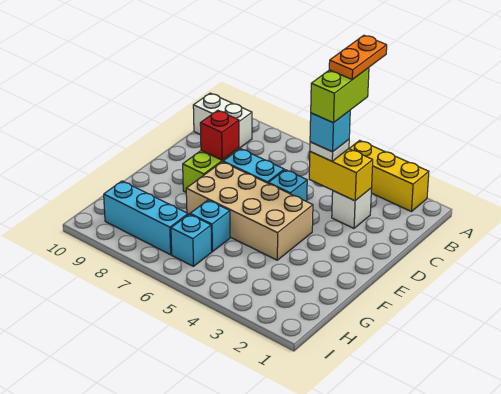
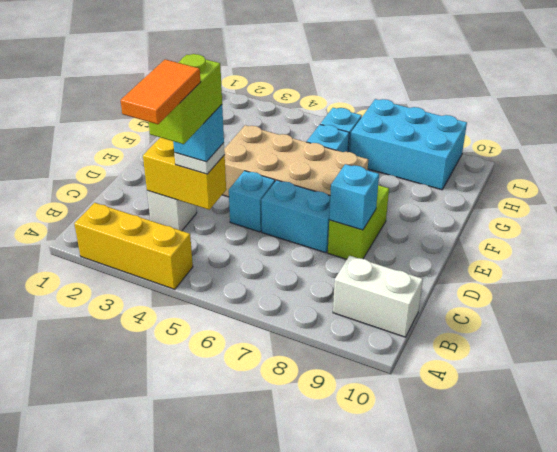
orange 1x2 plate [329,35,387,80] -> orange 1x2 tile [121,59,200,124]
red 1x1 brick [200,110,239,160] -> cyan 1x1 brick [329,164,379,230]
cyan 1x3 brick [104,181,188,255] -> cyan 2x3 brick [350,99,467,190]

